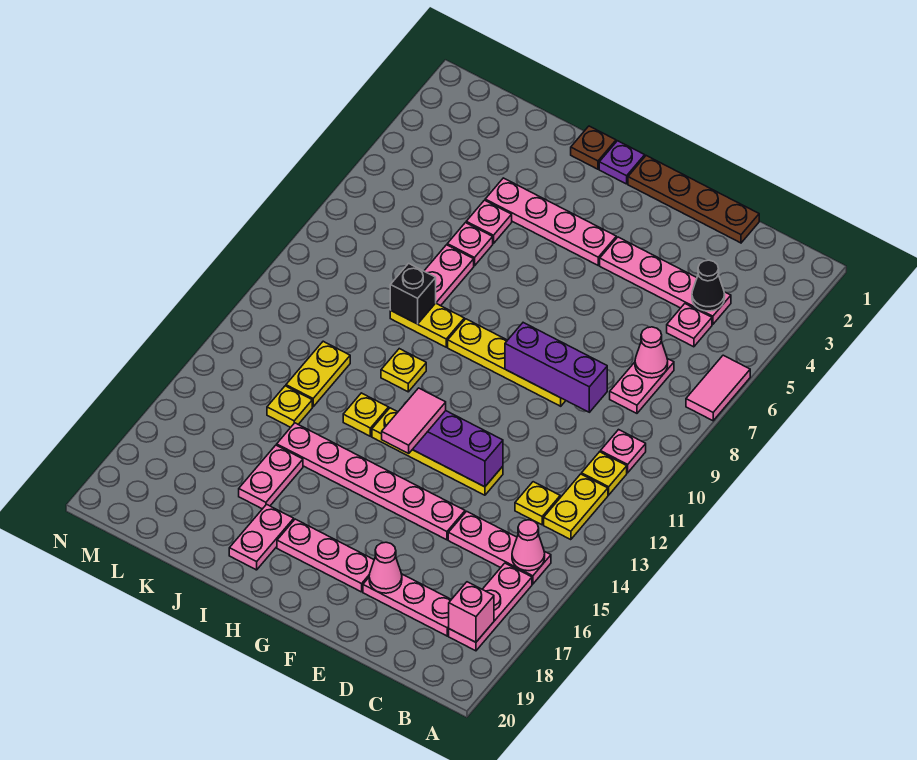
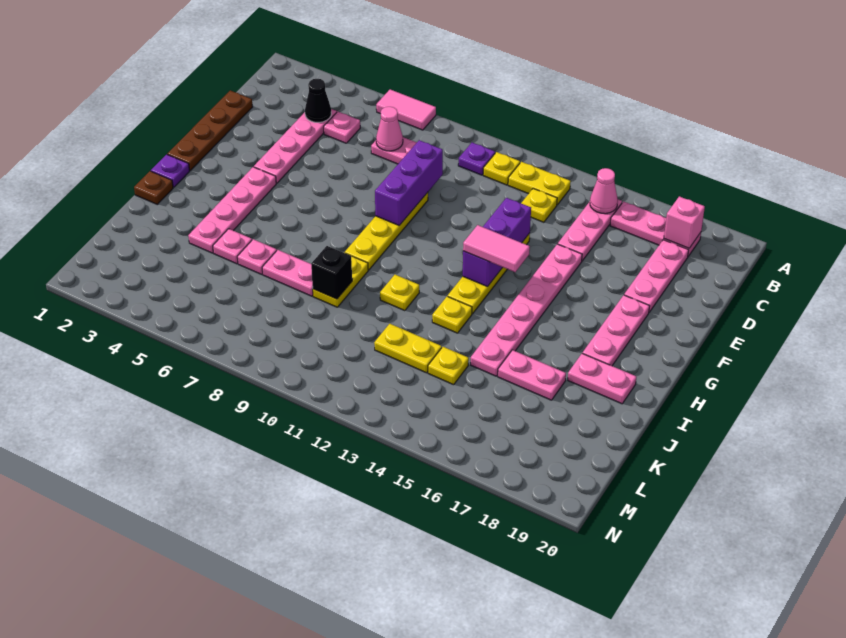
pink 1x1 plate [600,430,646,473] -> purple 1x1 plate [458,143,495,175]
pink 1x1 cone [369,542,402,593] -> none

